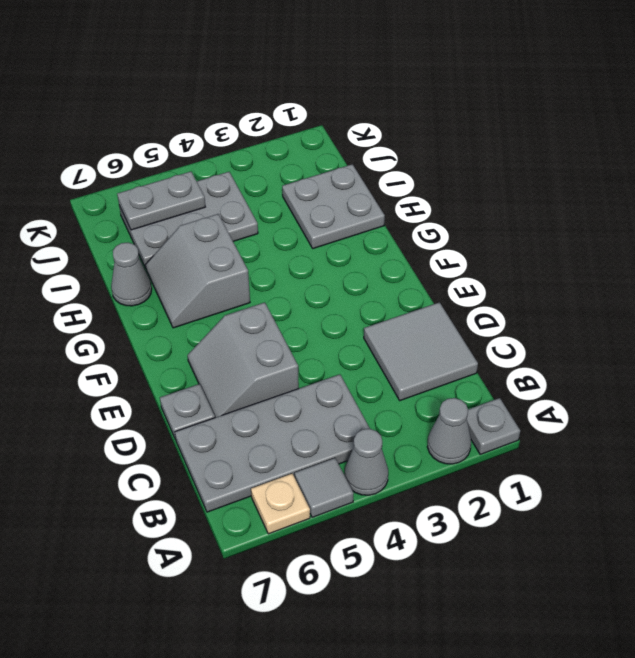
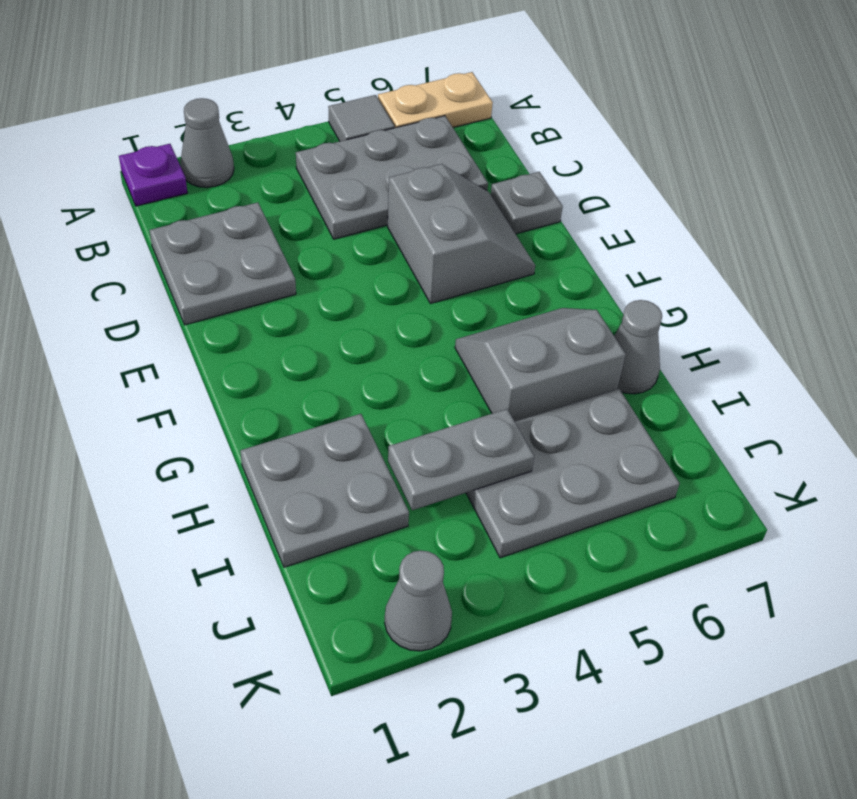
grey 1x1 plate [467,398,520,455] -> purple 1x1 plate [119,144,187,206]
grey 1x1 cone [344,429,388,495] -> grey 1x1 cone moved to [385,551,452,651]
tan 1x1 plate [251,474,310,534] -> tan 1x2 plate [378,72,493,128]
grey 2x4 plate [175,374,370,512] -> grey 2x3 plate [296,116,488,239]
grey 2x2 tile [364,302,478,401] -> grey 2x2 plate [149,202,296,325]
grey 2x2 slope [145,214,250,328] -> grey 2x2 slope turned to [455,308,626,421]
grey 1x2 plate [117,172,205,230] -> grey 1x2 plate moved to [388,409,534,510]

